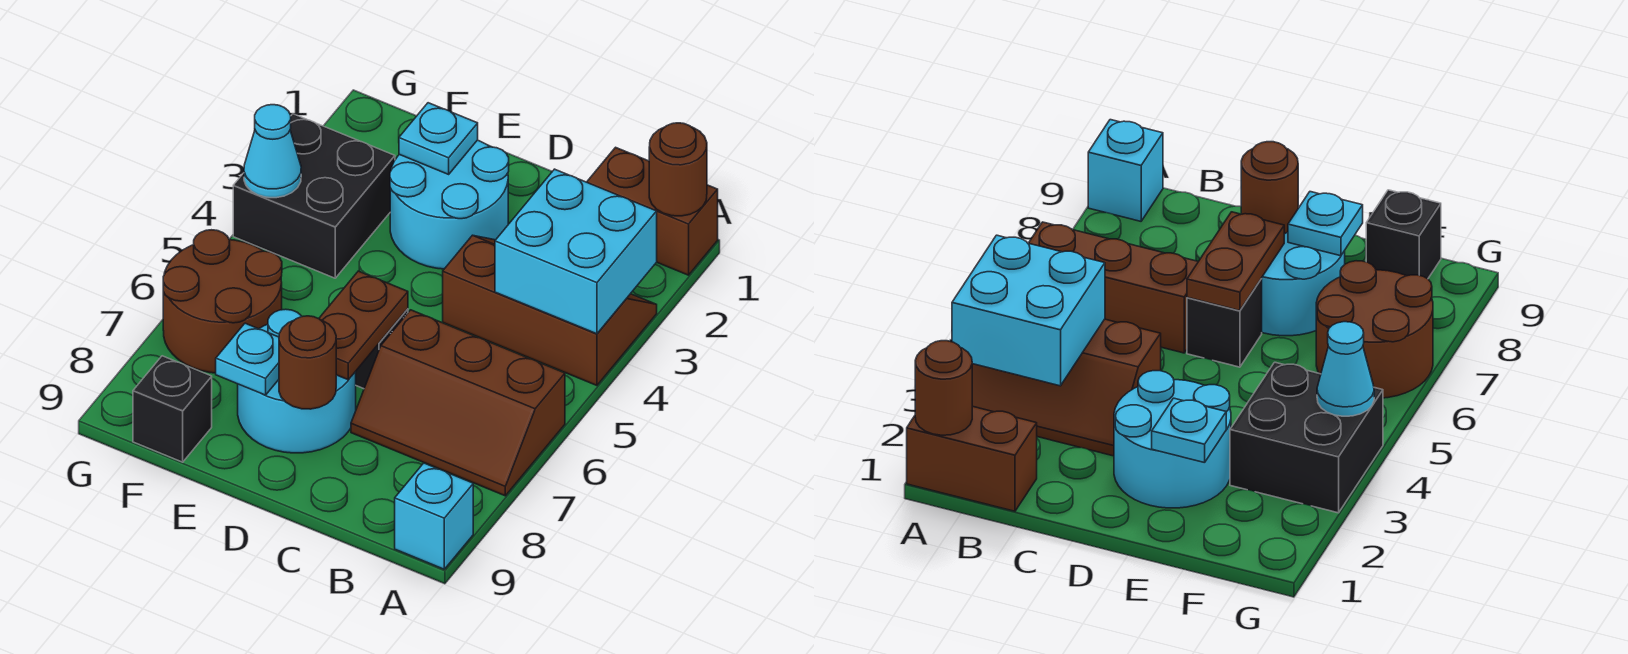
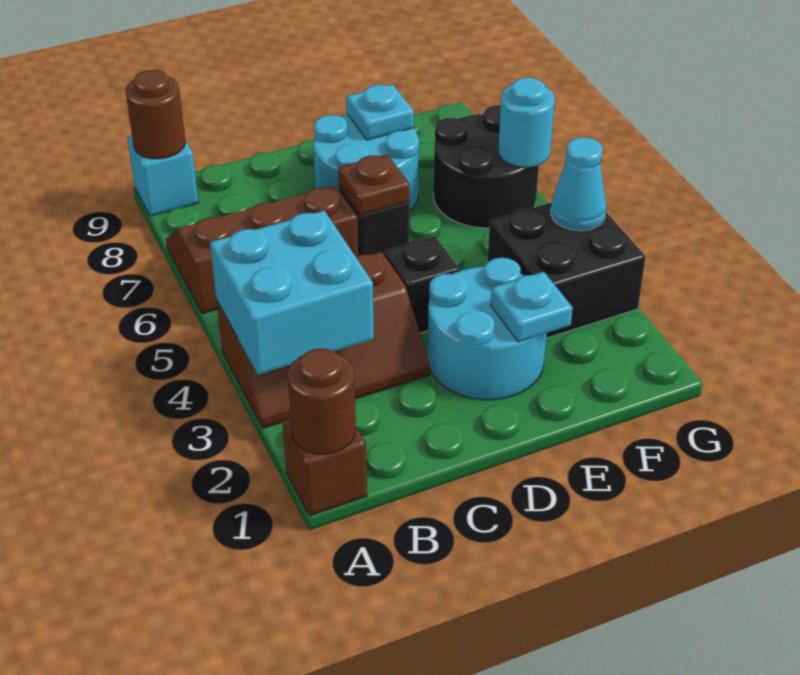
brown 1x2 brick [587,147,718,275] -> brown 1x1 brick [282,417,367,516]
brown 1x2 plate [319,271,408,380] -> brown 1x1 plate [338,154,410,215]
brown 1x1 round brick [279,316,336,409] -> brown 1x1 round brick moved to [125,70,185,159]
brown 2x2 round brick [163,230,282,373] -> black 2x2 round brick [433,105,539,228]
black 1x1 brick [133,356,212,462] -> black 1x1 brick moved to [384,236,460,333]
none -> cyan 1x1 round brick [498,78,555,167]

